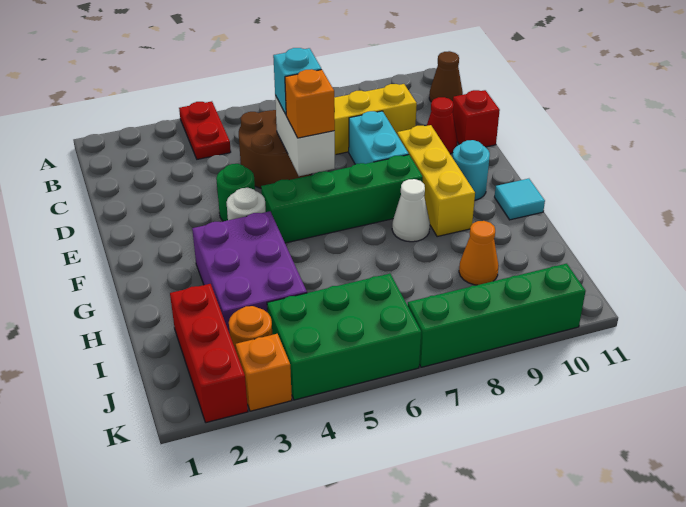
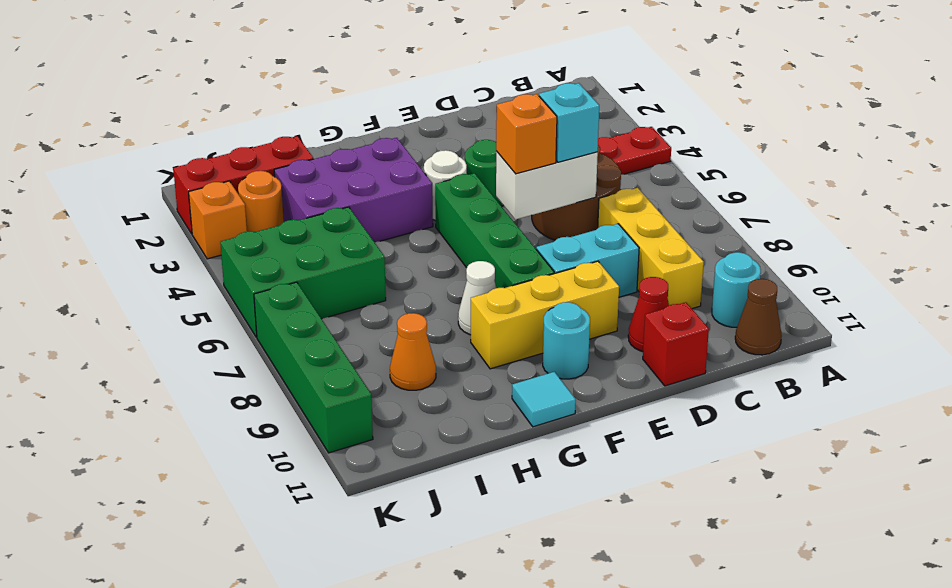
none -> cyan 1x1 round brick [712,252,761,327]
green 2x3 brick [267,274,421,400] -> green 2x3 brick turned to [220,207,386,337]

